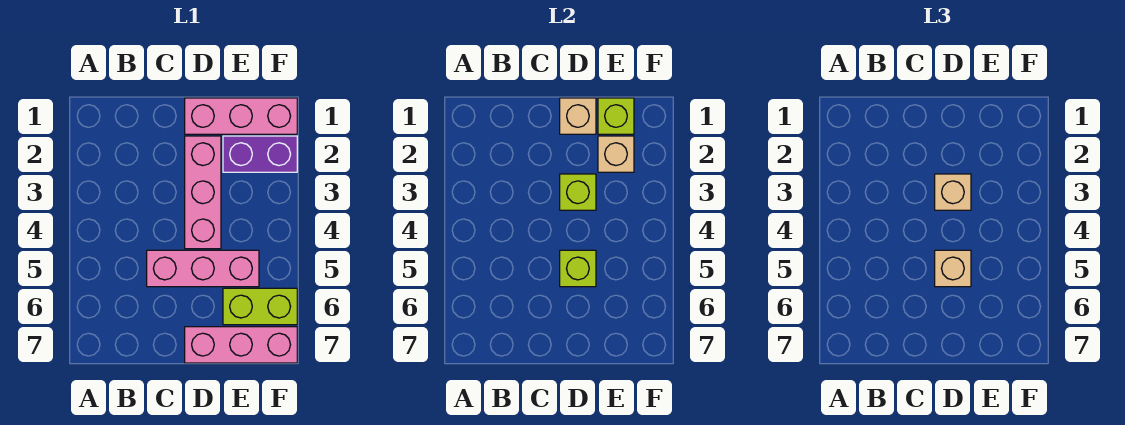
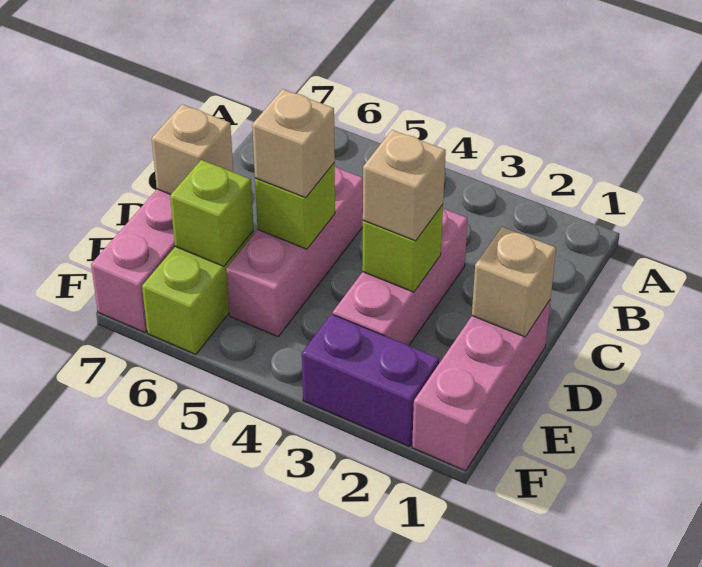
pink 1x3 brick [185,136,221,249] -> pink 1x3 brick turned to [333,209,468,346]
lime 1x1 brick [598,98,634,134] -> lime 1x1 brick moved to [170,160,254,266]
purple 1x2 brick [223,136,297,172] -> purple 1x2 brick turned to [302,314,439,447]
tan 1x1 brick [598,136,634,172] -> tan 1x1 brick moved to [152,104,233,195]

